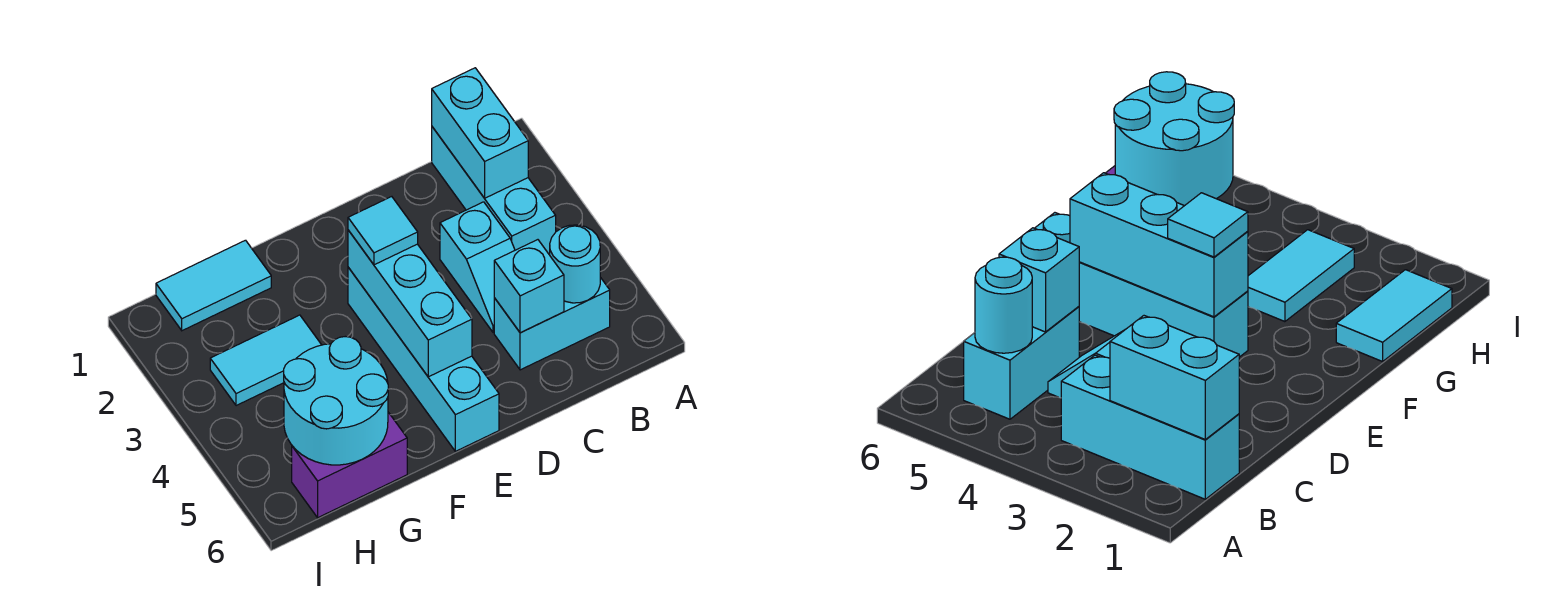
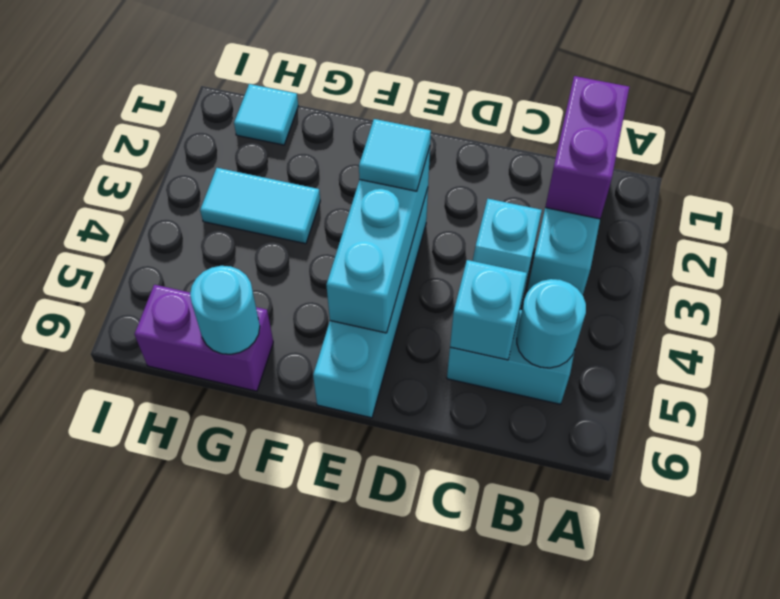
cyan 1x2 brick [432,68,528,198] -> purple 1x2 brick [545,76,629,219]
cyan 1x2 tile [156,240,271,331] -> cyan 1x1 tile [234,84,298,145]
cyan 2x2 round brick [284,337,388,465] -> cyan 1x1 round brick [190,266,260,354]

